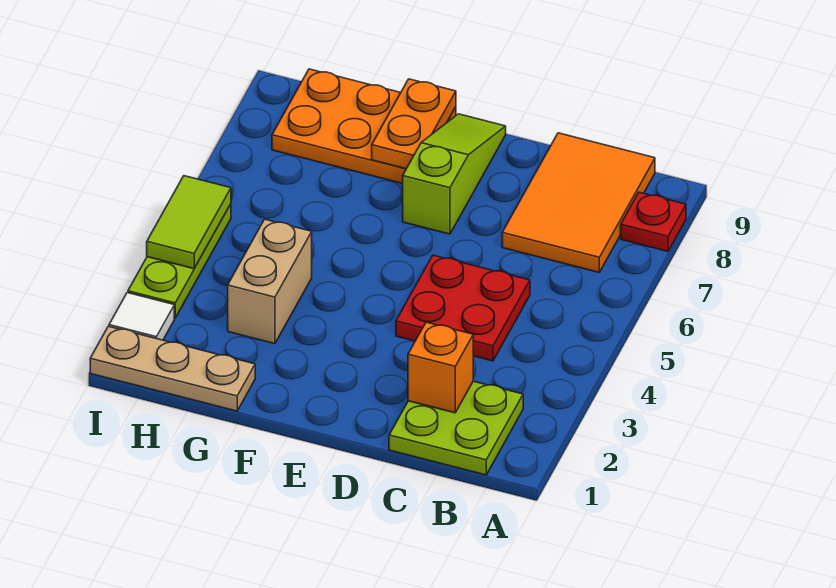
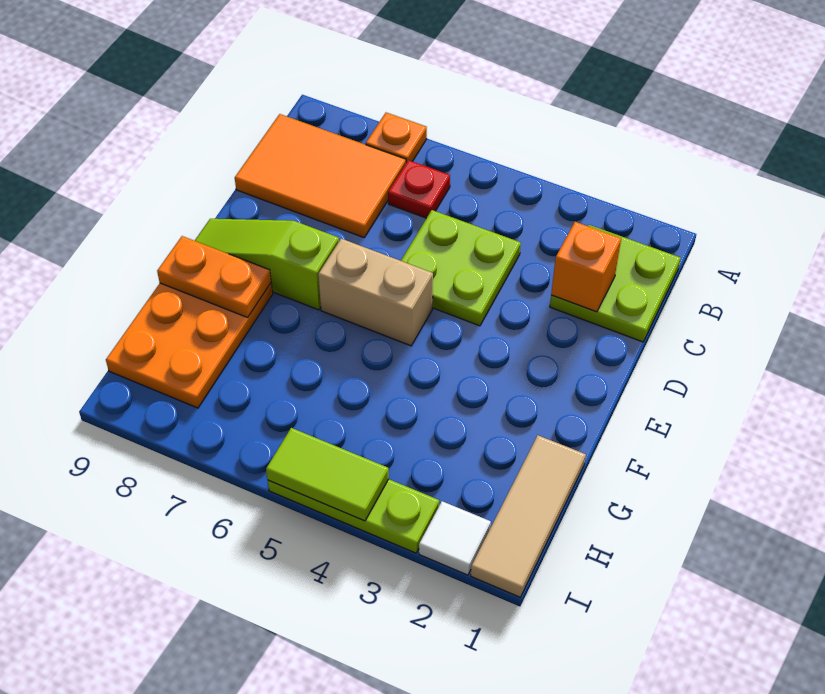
none -> orange 1x1 plate [366,113,427,163]
red 1x1 plate [621,192,686,251] -> red 1x1 plate moved to [388,160,450,218]
red 2x2 plate [396,255,530,361] -> lime 2x2 plate [401,210,521,326]
tan 1x3 plate [90,326,255,411] -> tan 1x3 tile [471,435,586,597]
tan 1x2 brick [228,219,312,344] -> tan 1x2 brick moved to [318,239,433,346]

